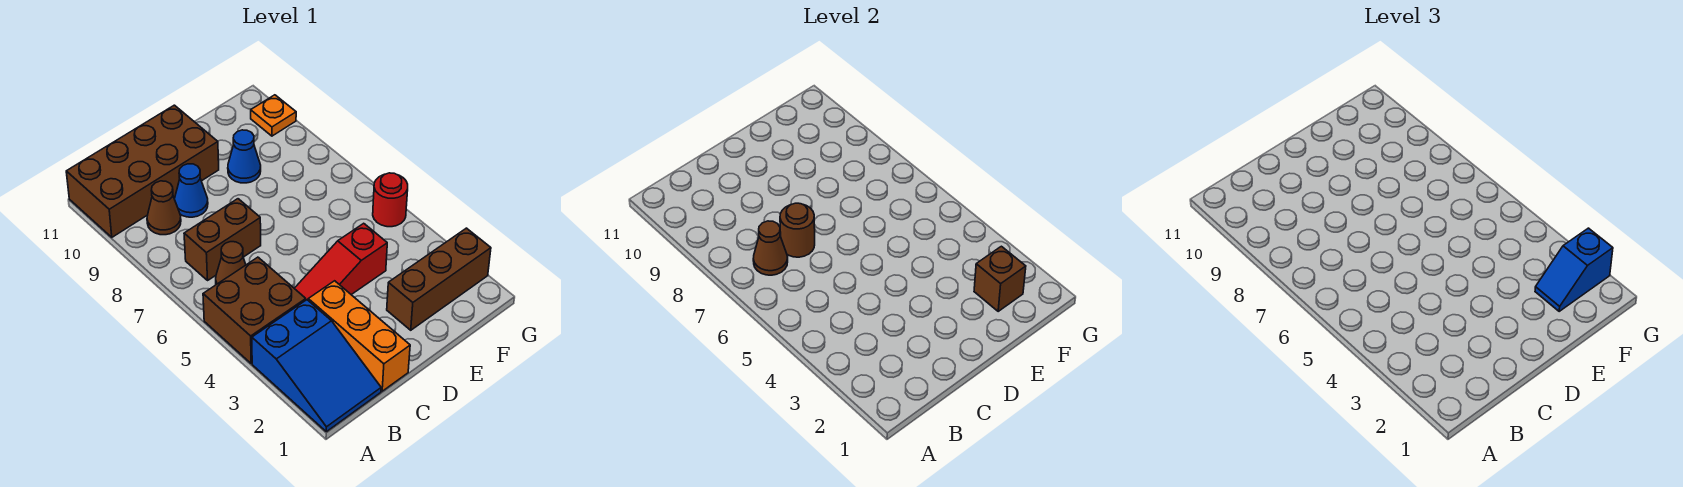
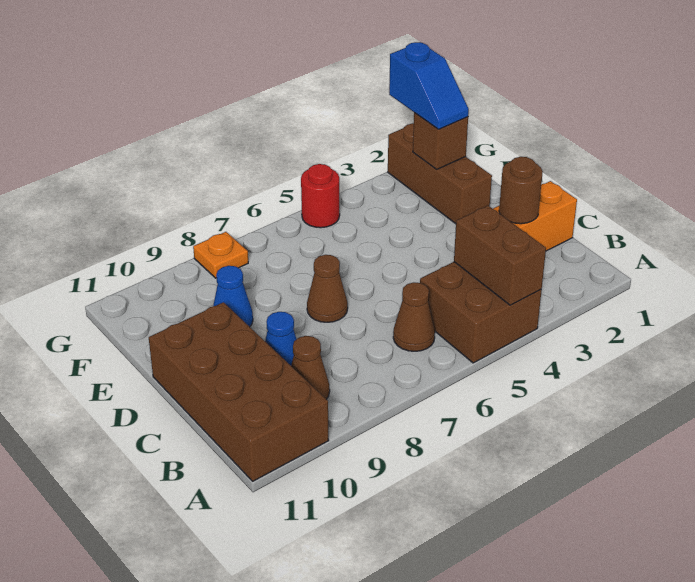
blue 2x3 slope [252,300,381,432] -> none
brown 1x2 brick [184,199,261,280] -> brown 1x2 brick moved to [454,206,546,305]
brown 1x1 cone [753,221,788,275] -> brown 1x1 cone moved to [307,255,348,322]
red 1x3 slope [294,223,387,300] -> none
brown 1x1 round brick [780,203,815,257] -> brown 1x1 round brick moved to [499,157,543,224]
orange 1x1 plate [251,95,296,136] -> orange 1x1 plate moved to [193,232,248,278]

